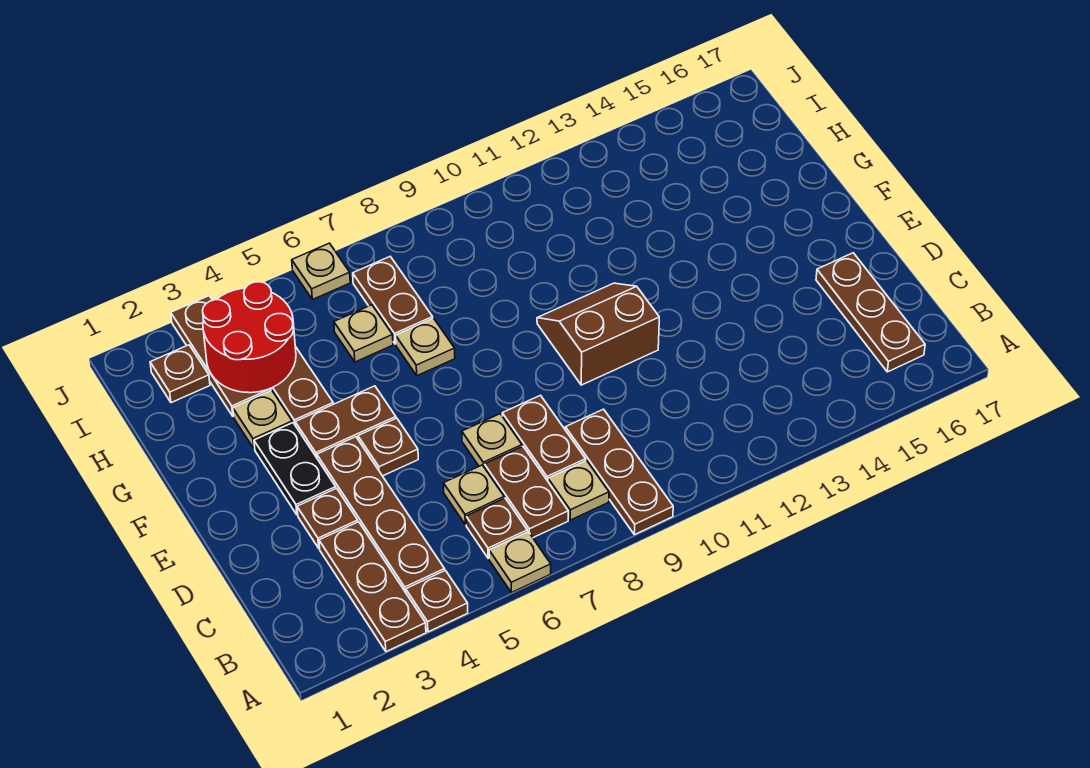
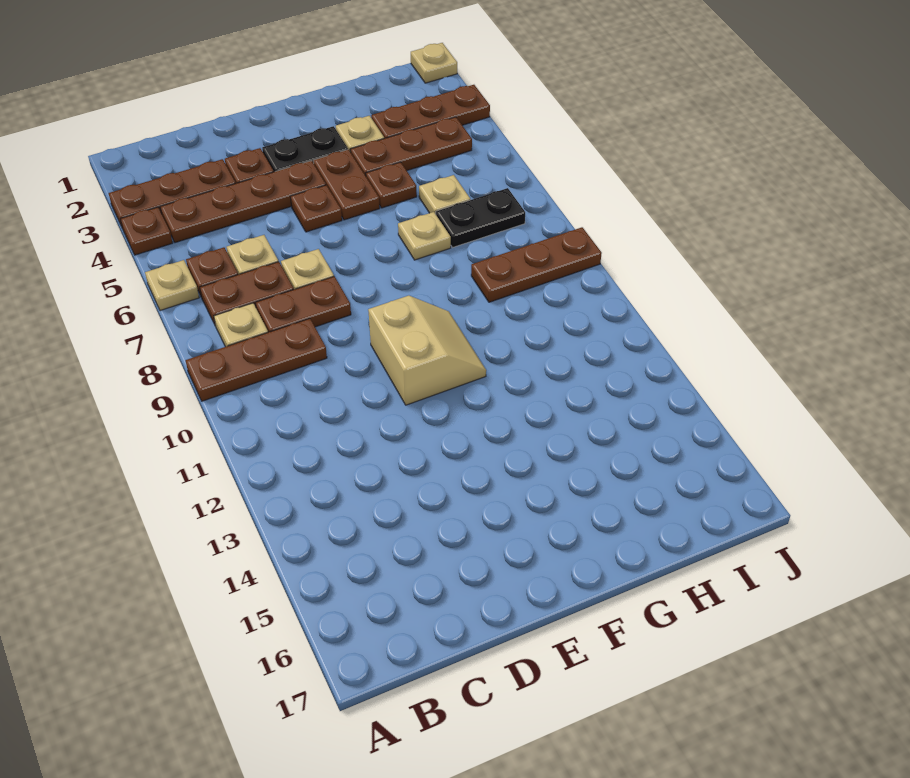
brown 1x3 plate [816,253,925,372] -> brown 1x3 plate moved to [471,227,602,302]
brown 2x2 slope [537,283,659,385] -> tan 2x2 slope [368,296,486,405]
red 2x2 round brick [203,282,296,393] -> none
brown 1x2 plate [353,257,433,344] -> black 1x2 plate [436,188,525,248]
brown 1x1 plate [150,345,210,403] -> brown 1x1 plate moved to [366,162,417,208]
tan 1x1 plate [292,243,350,300] -> tan 1x1 plate moved to [411,43,457,83]

